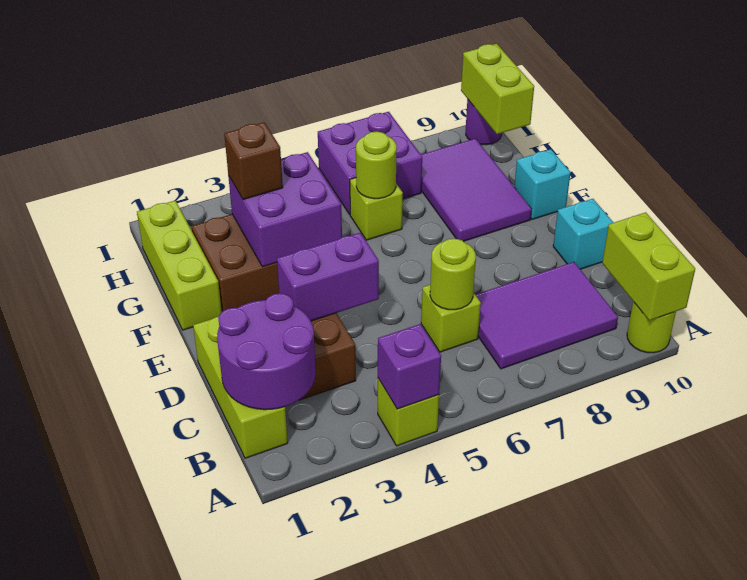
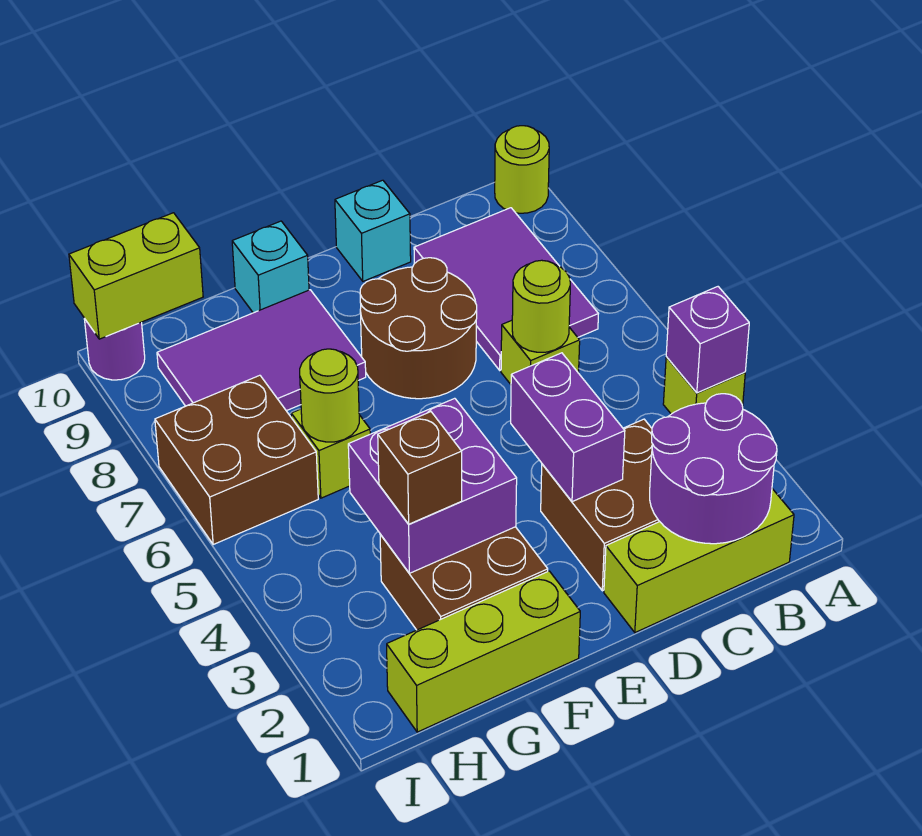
lime 1x2 brick [602,212,695,321] -> none
none -> brown 2x2 round brick [360,258,477,399]
purple 2x2 brick [318,112,422,215] -> brown 2x2 brick [155,375,318,544]

